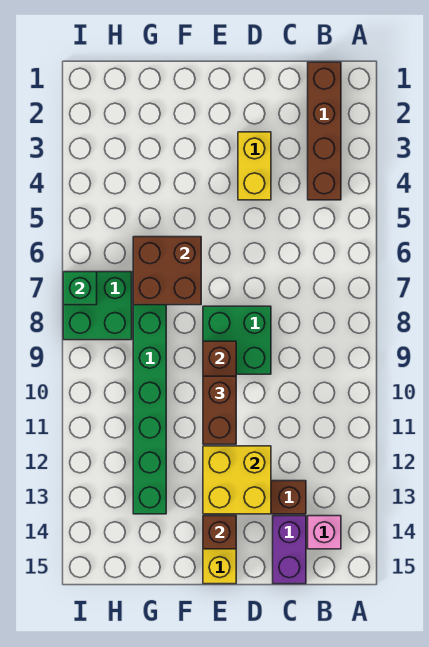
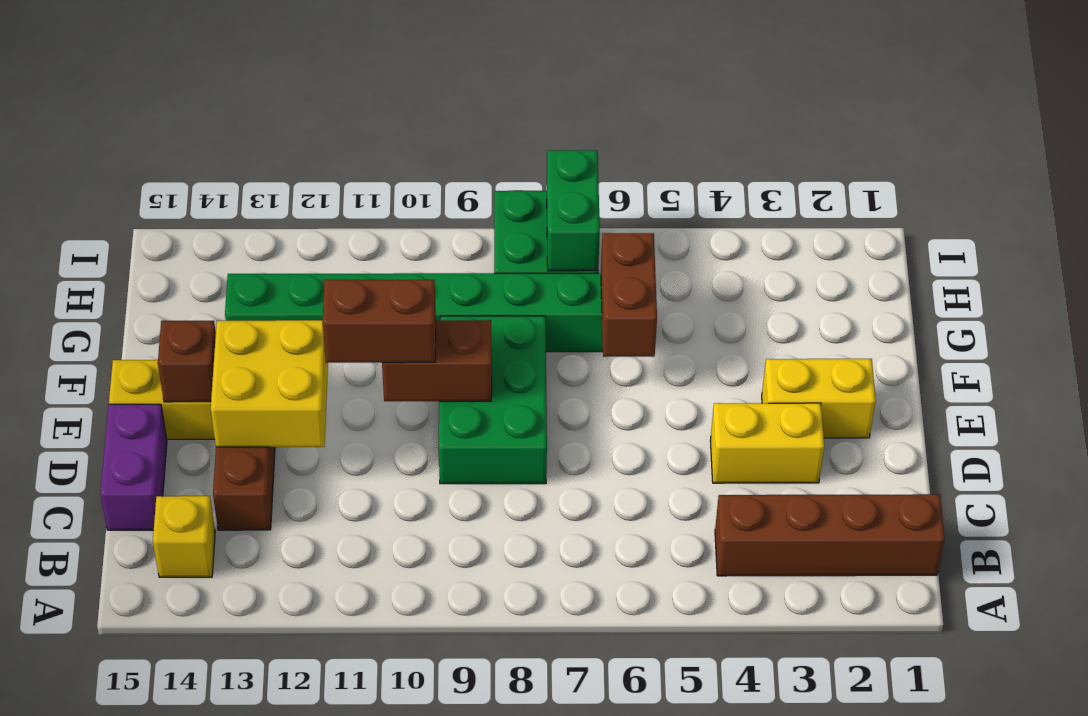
pink 1x1 brick [308,516,341,549] -> yellow 1x1 brick [153,496,215,577]
purple 1x2 brick [273,516,306,584] -> purple 1x2 brick turned to [100,404,167,530]
green 2x2 brick [203,306,271,374] -> green 2x3 brick [439,316,547,484]
none -> yellow 1x2 brick [762,359,876,438]
brown 2x2 brick [133,237,201,305] -> brown 1x2 brick [601,233,657,357]
green 1x1 brick [63,272,97,305] -> green 1x2 brick [547,150,600,271]

